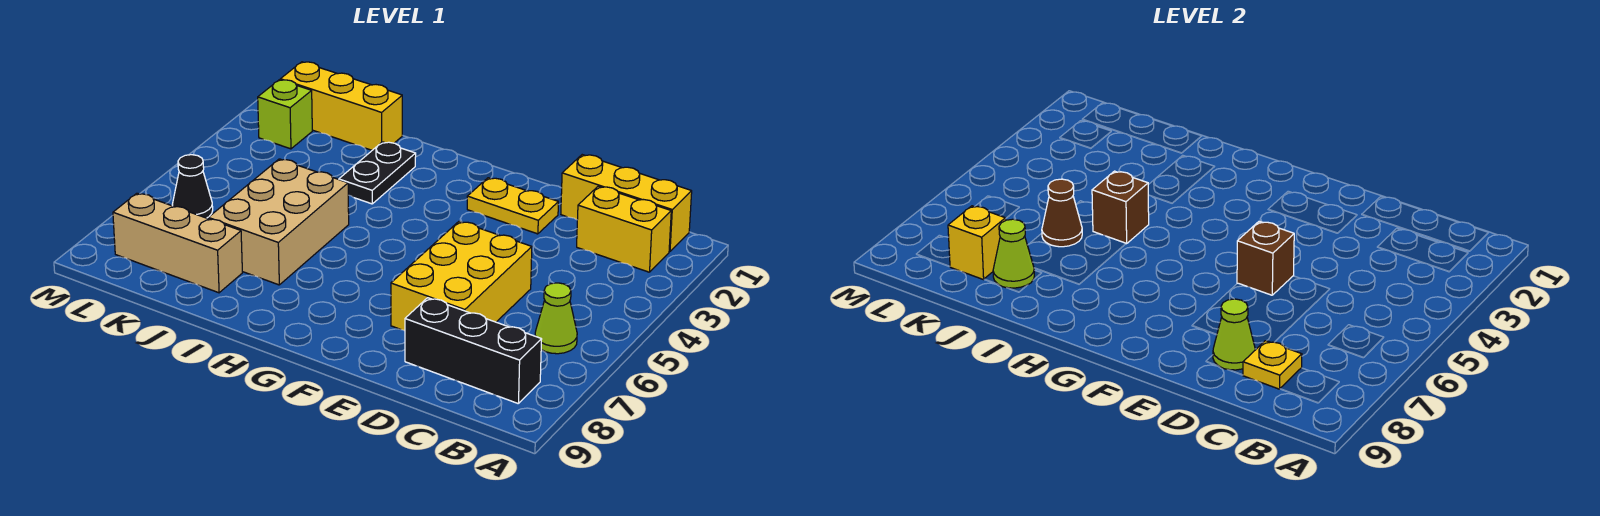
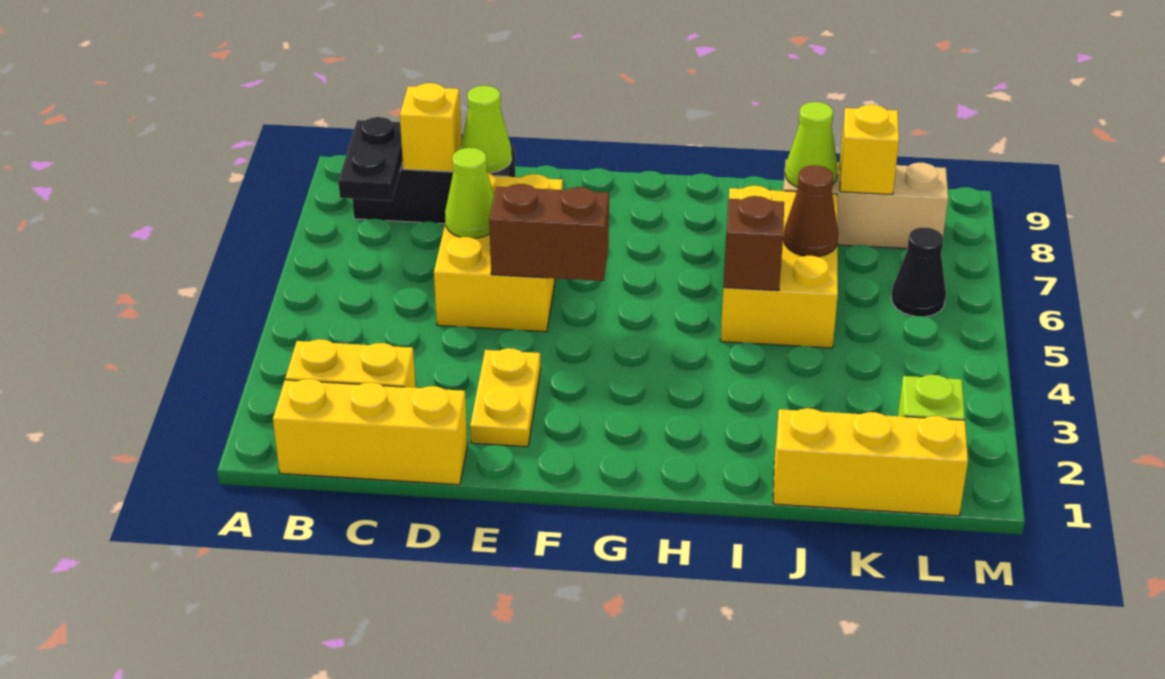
lime 1x1 cone [535,283,577,354] -> lime 1x1 cone moved to [445,148,494,238]
yellow 1x1 plate [1243,341,1302,389] -> yellow 1x1 brick [400,83,461,172]
yellow 1x2 plate [467,178,558,234] -> yellow 1x2 plate turned to [470,348,541,447]
brown 1x1 brick [1237,221,1294,295] -> brown 1x2 brick [489,184,609,281]
black 1x2 plate [339,142,416,204] -> black 1x2 plate moved to [338,117,403,201]
tan 2x3 brick [208,159,349,285] -> yellow 2x3 brick [720,186,838,348]

